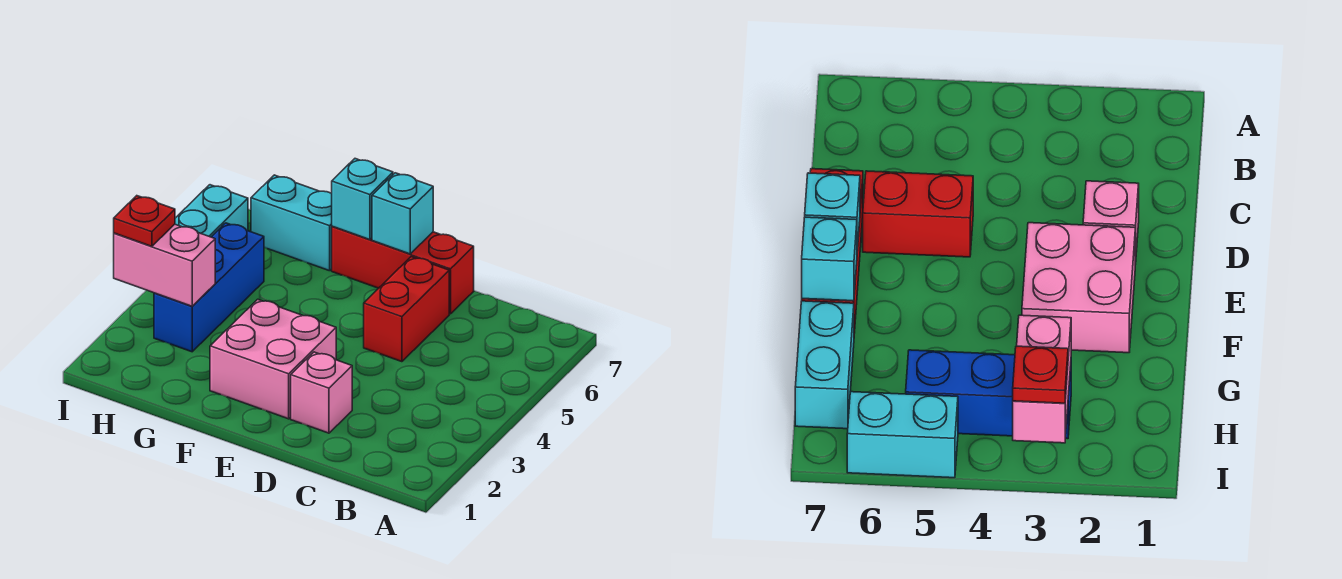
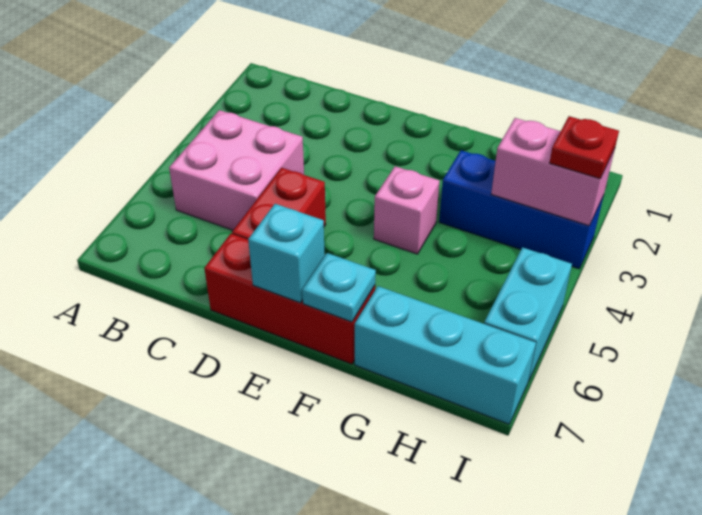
pink 1x1 brick [291,352,352,433] -> pink 1x1 brick moved to [374,166,439,254]
pink 2x2 brick [210,299,336,419] -> pink 2x2 brick moved to [169,110,304,230]
cyan 1x1 brick [332,159,393,240] -> cyan 1x1 plate [302,253,376,322]
cyan 1x2 brick [251,175,332,271] -> cyan 1x3 brick [355,286,536,424]
blue 1x3 brick [154,223,264,352] -> blue 1x3 brick turned to [439,150,603,269]

